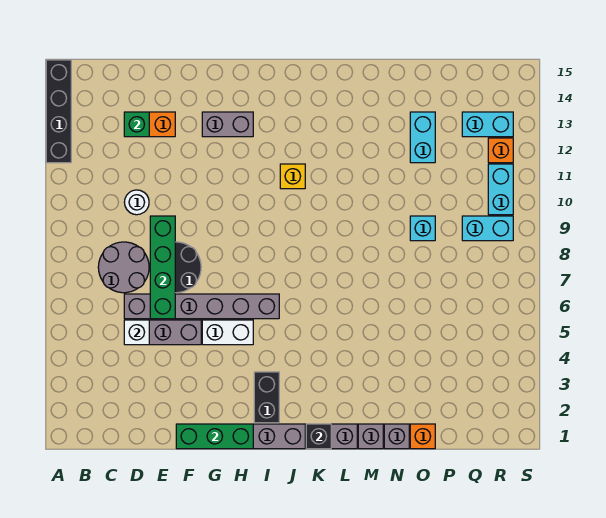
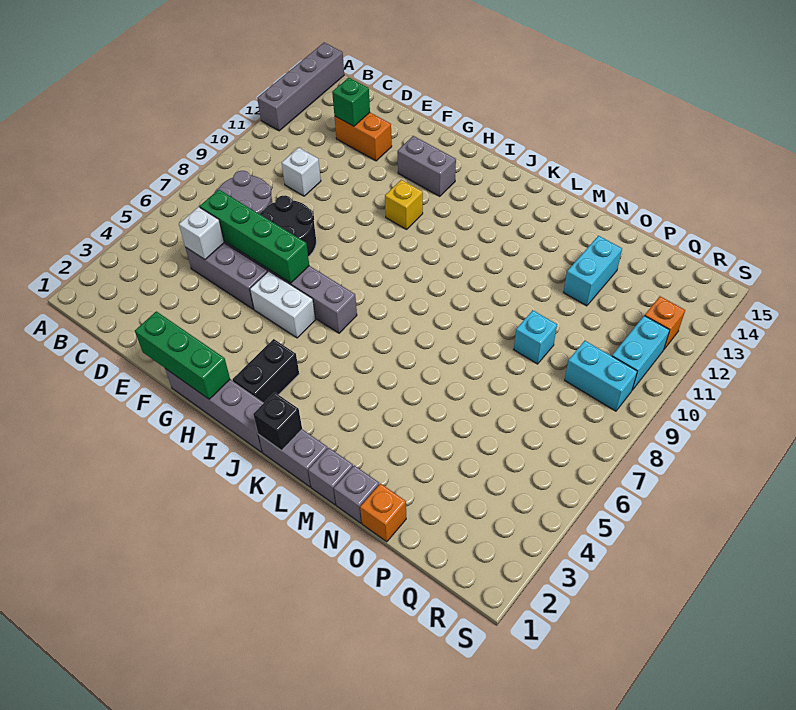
black 1x4 brick [46,60,71,163] -> grey 1x4 brick [257,42,344,131]
white 1x1 round brick [124,190,149,215] -> white 1x1 brick [282,148,321,196]
green 1x4 brick [150,216,175,319] -> green 1x4 brick turned to [200,190,309,283]
yellow 1x1 brick [280,164,305,189] -> yellow 1x1 brick moved to [385,180,423,230]
cyan 1x2 brick [462,112,513,137] -> none

